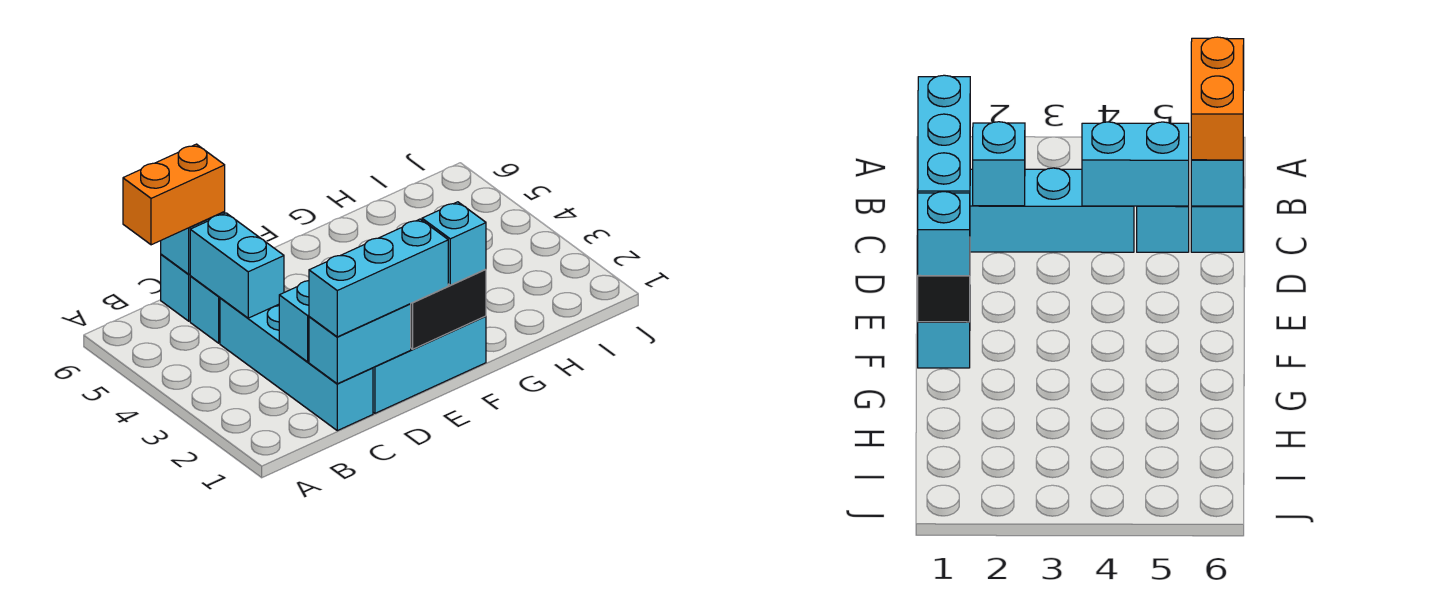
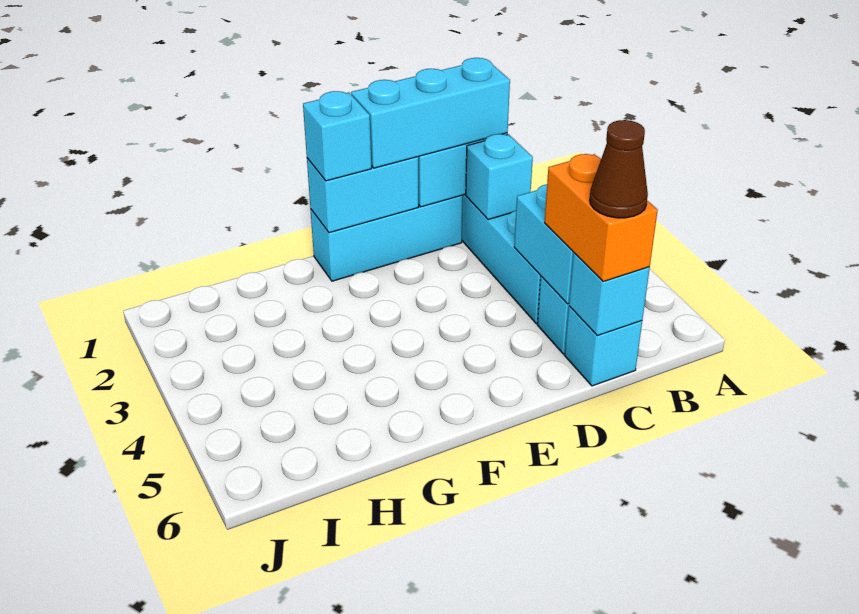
orange 1x2 brick [123,144,225,245] -> orange 1x2 brick turned to [545,154,658,281]
none -> brown 1x1 cone [590,120,648,218]
black 1x2 brick [411,269,486,349] -> cyan 1x2 brick [307,157,418,233]

